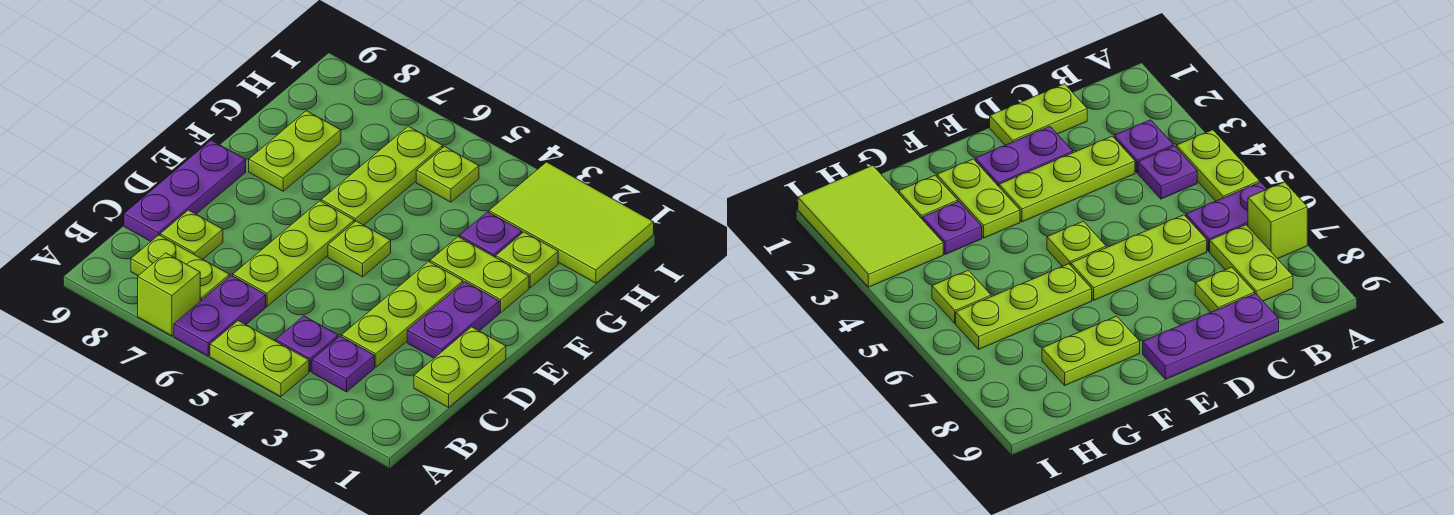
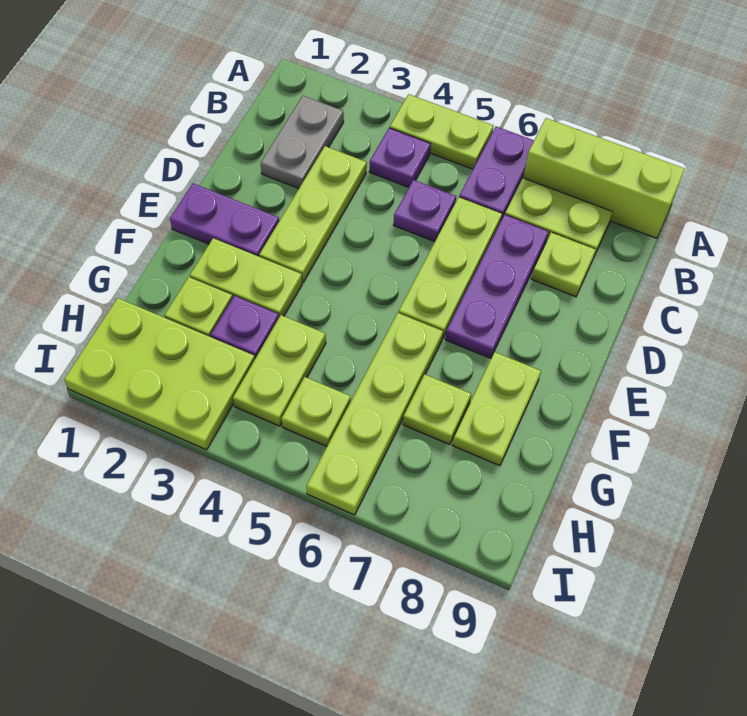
lime 1x1 brick [138,253,200,336] -> lime 1x3 brick [523,118,685,238]
none -> grey 1x2 plate [261,96,344,189]
purple 1x1 plate [312,336,375,392] -> purple 1x1 plate moved to [394,180,456,242]
lime 1x2 plate [414,327,506,407] -> lime 1x2 plate moved to [233,315,326,426]
purple 1x3 plate [124,140,246,241] -> purple 1x3 plate moved to [445,215,548,358]
purple 1x2 plate [407,282,499,358] -> purple 1x2 plate turned to [170,183,279,256]
lime 1x1 plate [328,221,391,277] -> lime 1x1 plate moved to [403,374,471,445]
lime 1x3 plate [321,126,443,225] -> lime 1x4 plate [306,313,443,515]
lime 2x3 tile [489,162,654,283] -> lime 2x3 plate [64,298,255,450]

